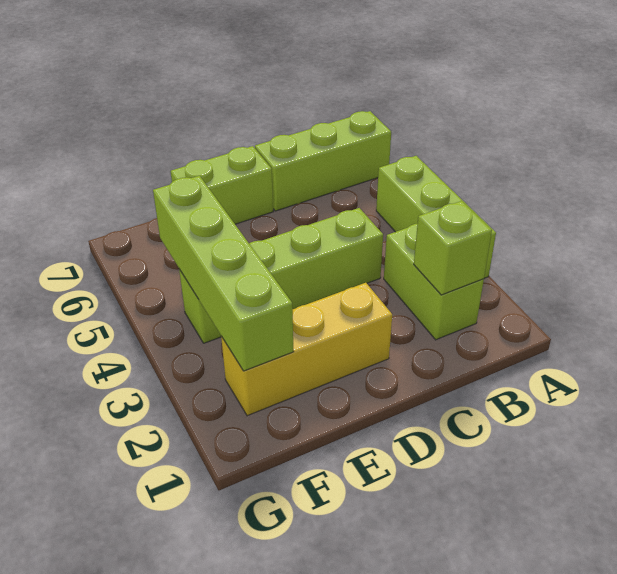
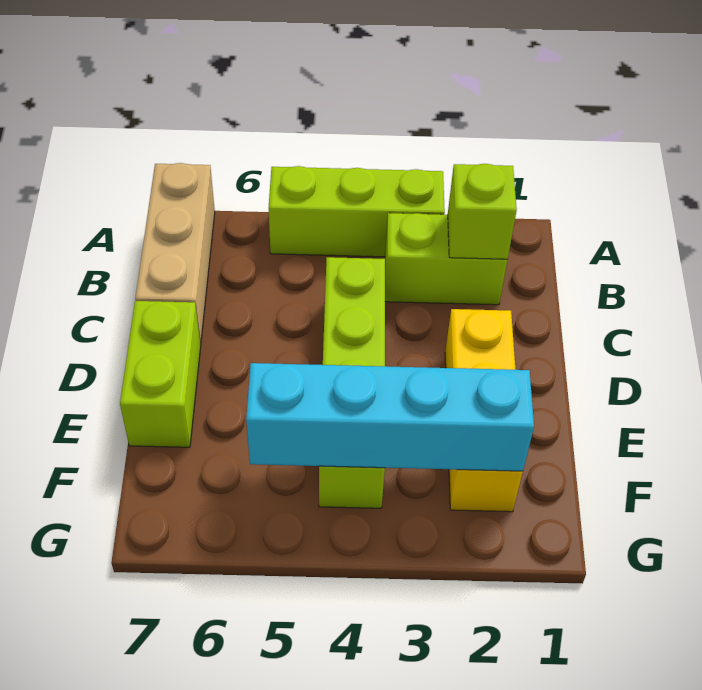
lime 1x3 brick [255,111,391,211] -> tan 1x3 brick [135,163,215,344]
lime 1x4 brick [153,176,294,371] -> cyan 1x4 brick [246,363,534,471]

